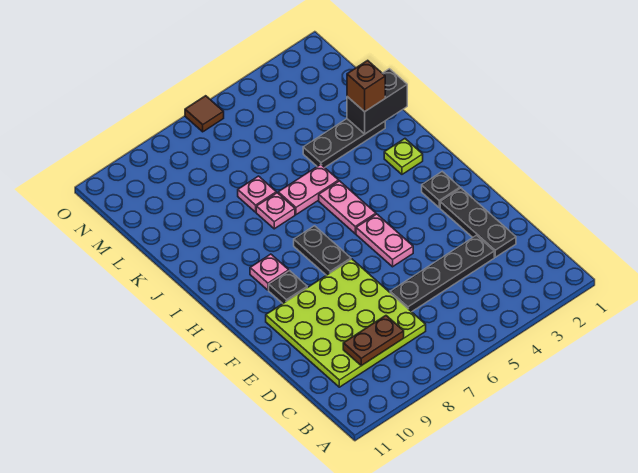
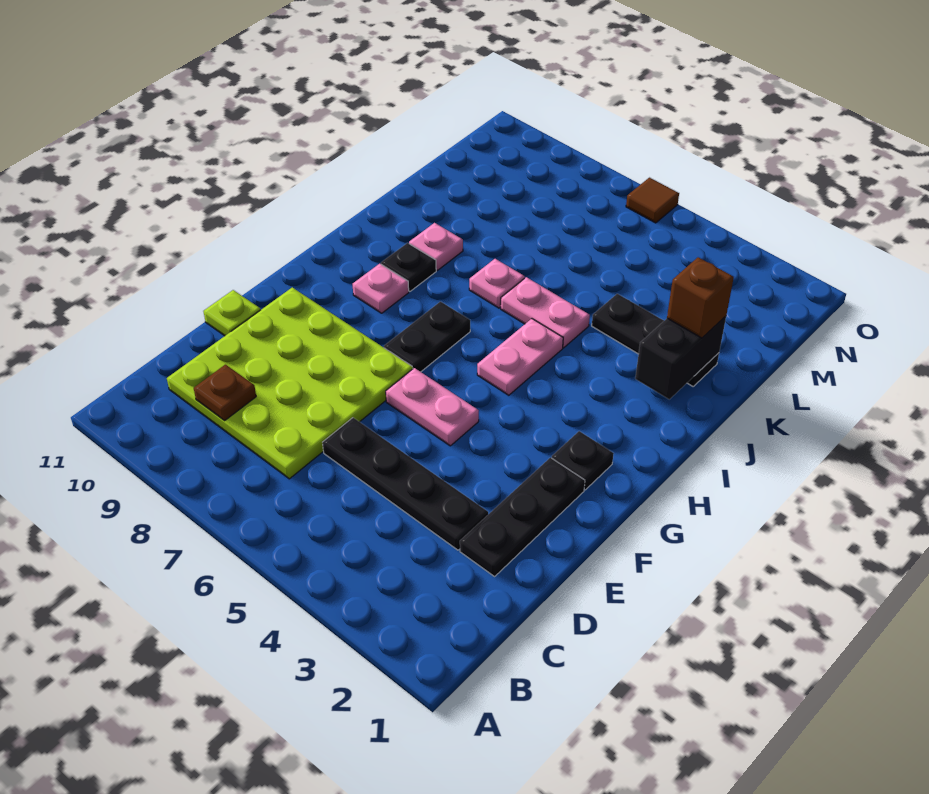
brown 1x2 plate [343,316,404,366] -> brown 1x1 plate [194,365,256,421]
pink 1x2 plate [356,214,413,267] -> pink 1x2 plate turned to [386,368,479,446]
black 1x1 plate [269,271,307,303] -> black 1x1 plate moved to [381,243,436,291]
lime 1x1 plate [384,139,423,174] -> lime 1x1 plate moved to [203,290,261,336]
black 1x2 brick [347,69,407,134] -> black 1x2 brick turned to [635,316,726,399]
pink 1x1 plate [238,176,276,212] -> pink 1x1 plate moved to [409,223,463,270]

